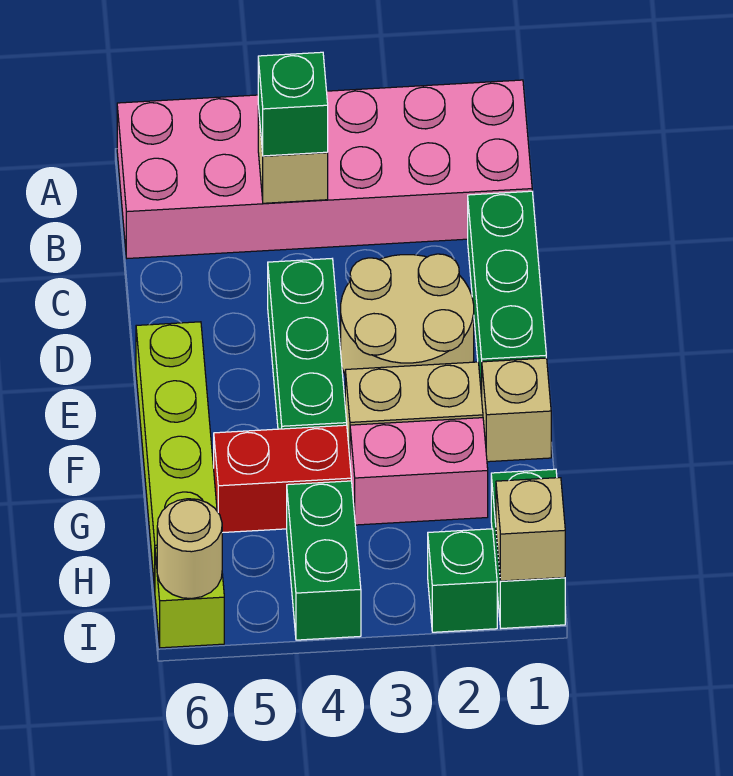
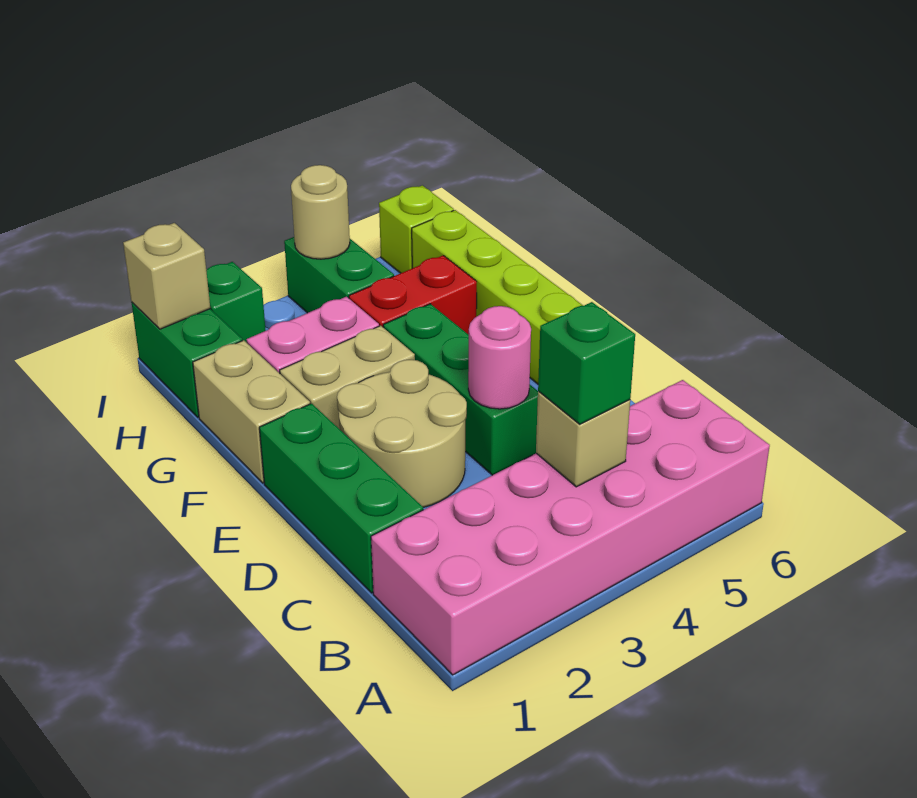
none -> pink 1x1 round brick [468,306,531,409]
tan 1x1 brick [482,358,551,462] -> tan 1x2 brick [193,340,310,483]
tan 1x1 round brick [157,499,222,599] -> tan 1x1 round brick moved to [291,165,350,259]

